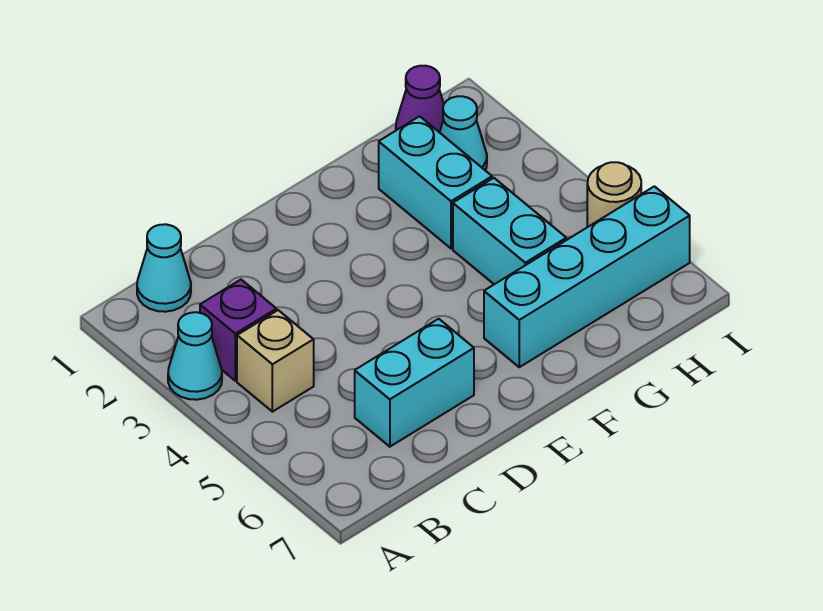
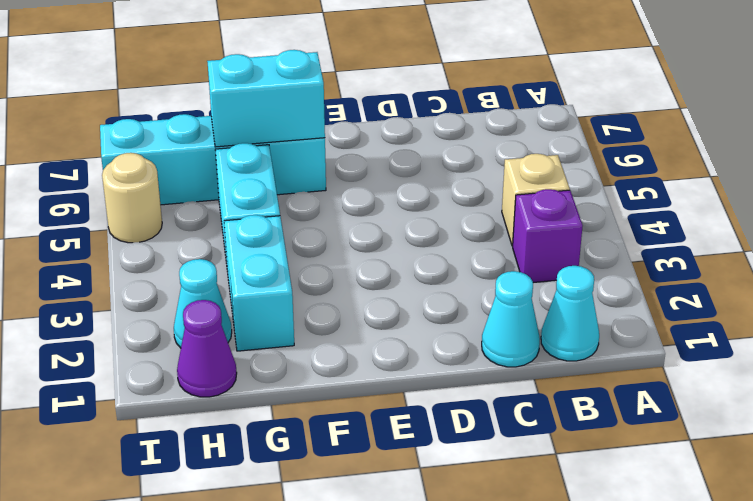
cyan 1x1 cone [168,312,222,400] -> cyan 1x1 cone moved to [482,271,540,367]
cyan 1x2 brick [355,319,474,447] -> cyan 1x2 brick moved to [207,50,325,147]

